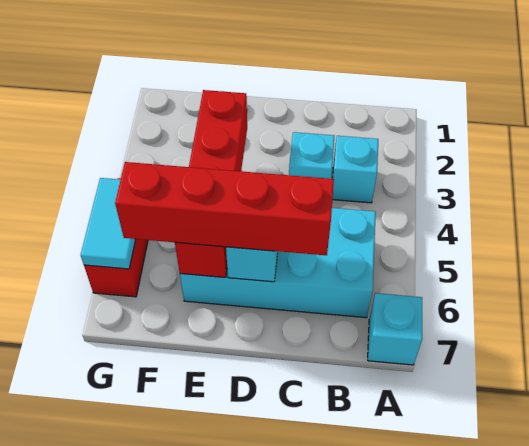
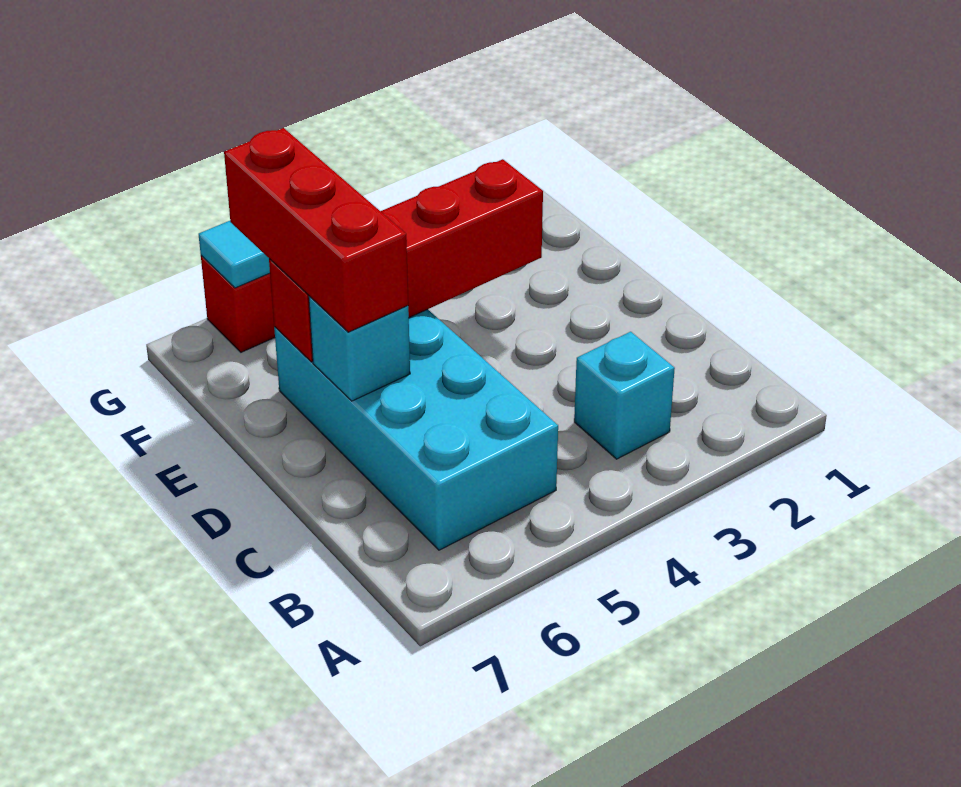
cyan 1x1 brick [368,293,422,365] -> none
cyan 1x1 brick [289,132,334,179] -> none
red 1x4 brick [115,162,334,255] -> red 1x3 brick [224,128,408,332]

